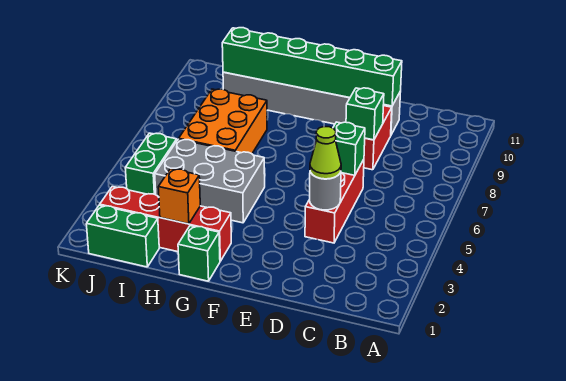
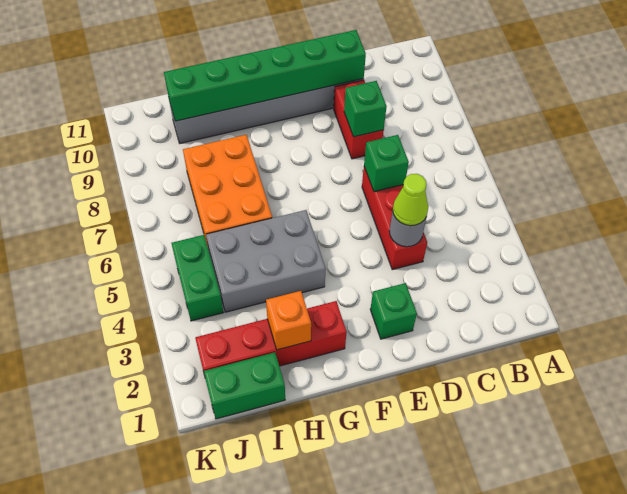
green 1x1 brick [178,226,220,281] -> green 1x1 brick moved to [370,283,417,339]

